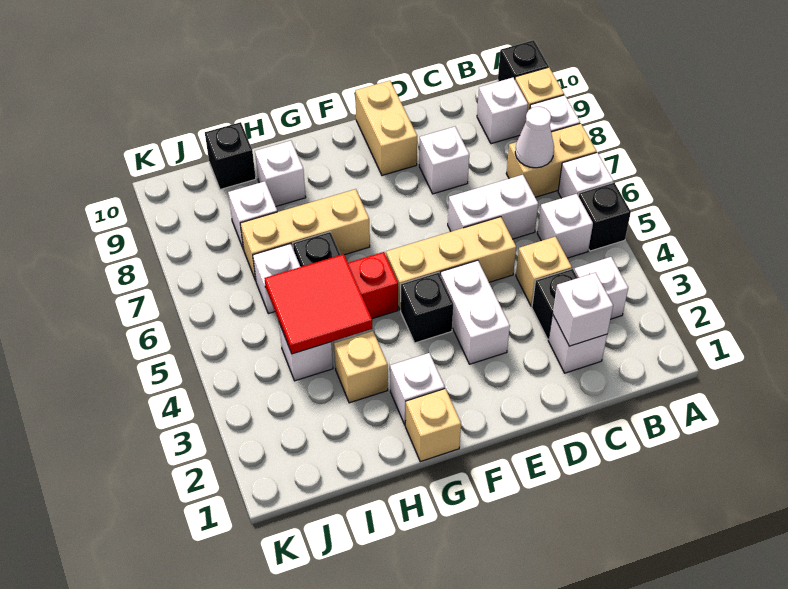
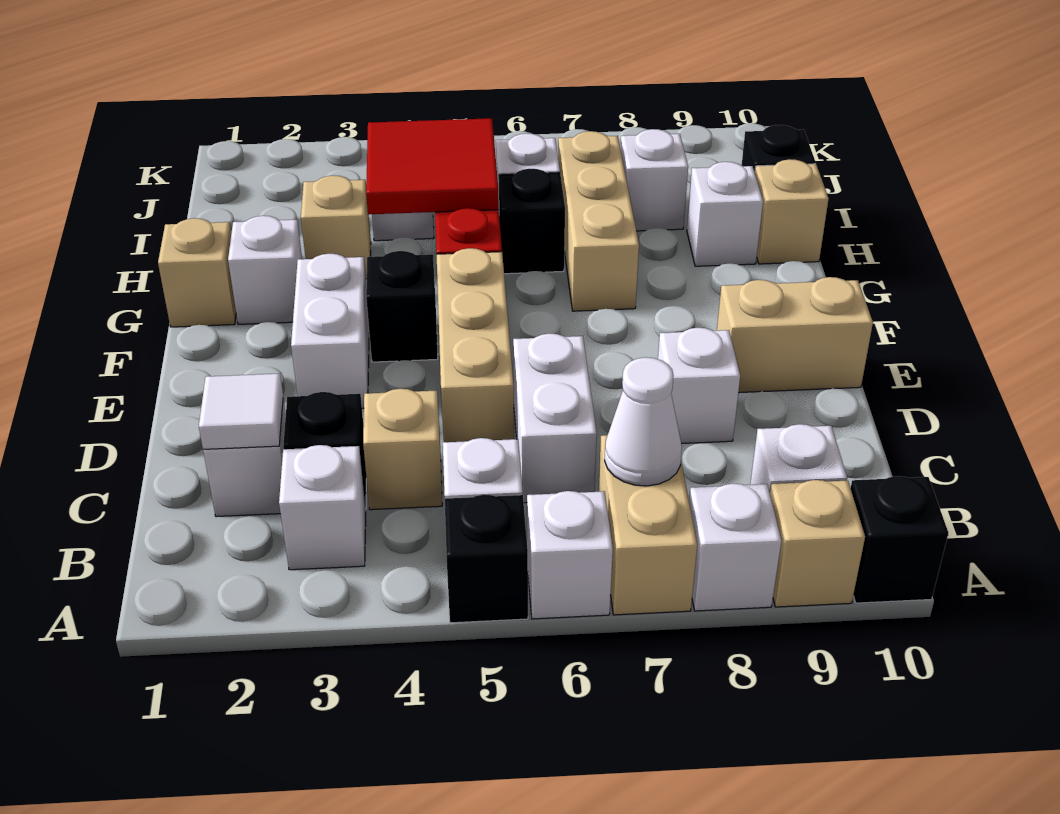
white 1x1 brick [553,273,613,346] -> white 1x1 tile [199,374,283,449]
white 1x2 brick [440,260,510,364] -> white 1x2 brick turned to [291,254,369,408]
none -> tan 1x1 brick [755,159,829,264]

